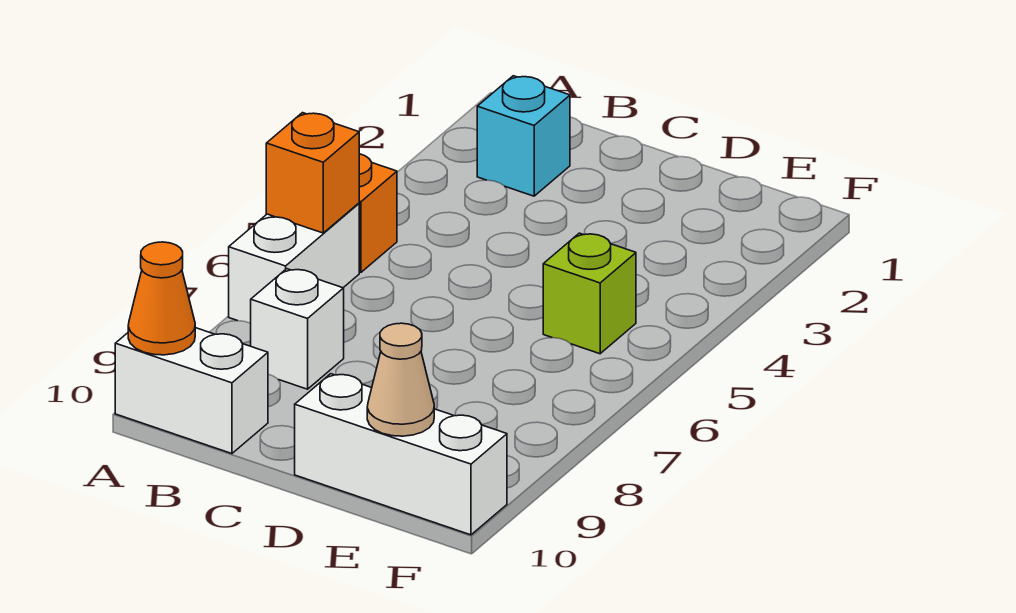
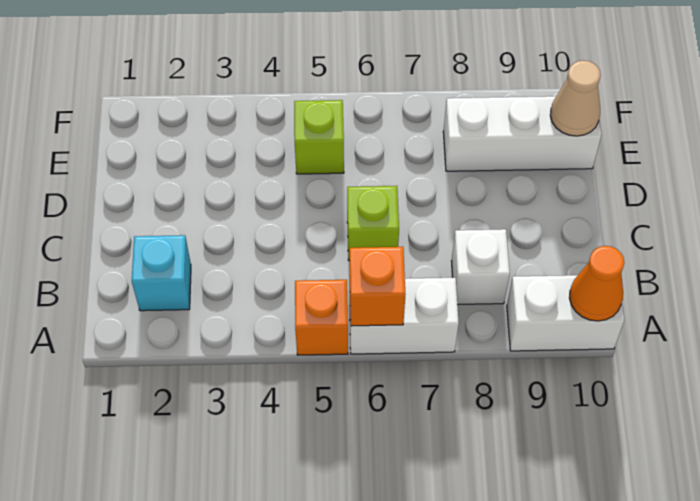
white 1x2 brick [115,328,268,454] -> white 1x2 brick turned to [507,275,624,351]
none -> lime 1x1 brick [347,186,399,261]
white 1x3 brick [295,374,507,535] -> white 1x3 brick turned to [443,96,601,171]

